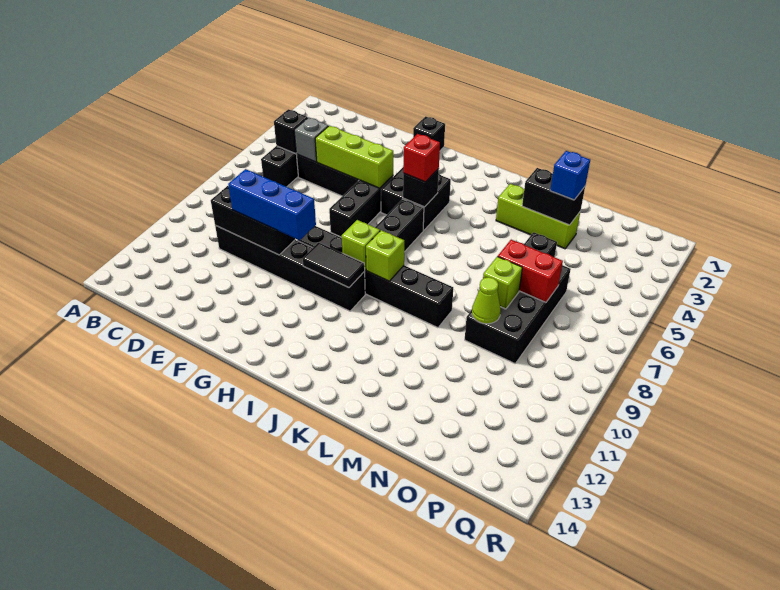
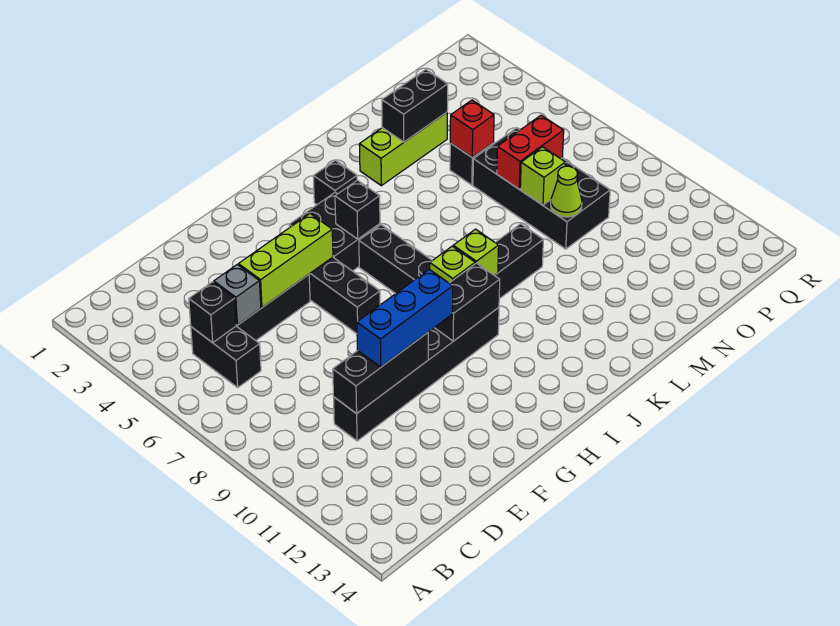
black 1x1 brick [413,116,445,151] -> black 1x1 brick moved to [313,160,357,204]
black 1x2 tile [302,243,365,287] -> black 1x2 brick [434,263,500,341]
red 1x1 brick [403,134,440,182] -> red 1x1 brick moved to [450,100,494,157]
blue 1x1 brick [550,151,590,200] -> none

